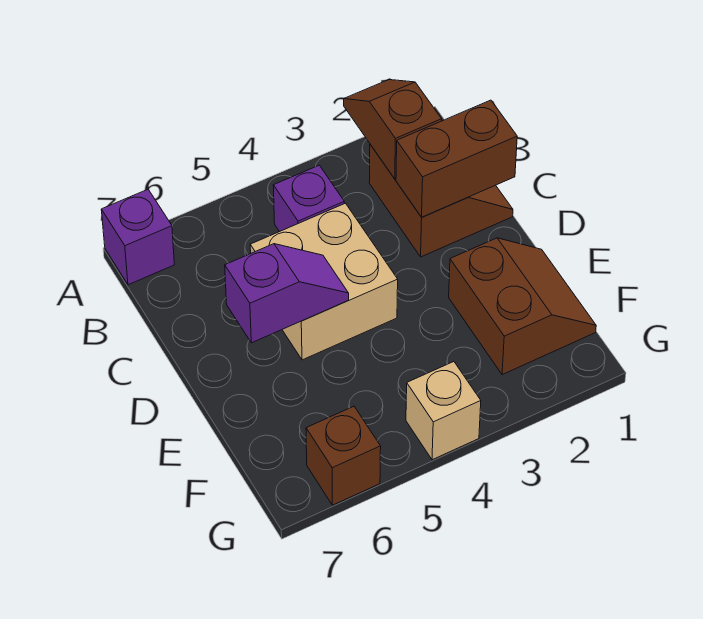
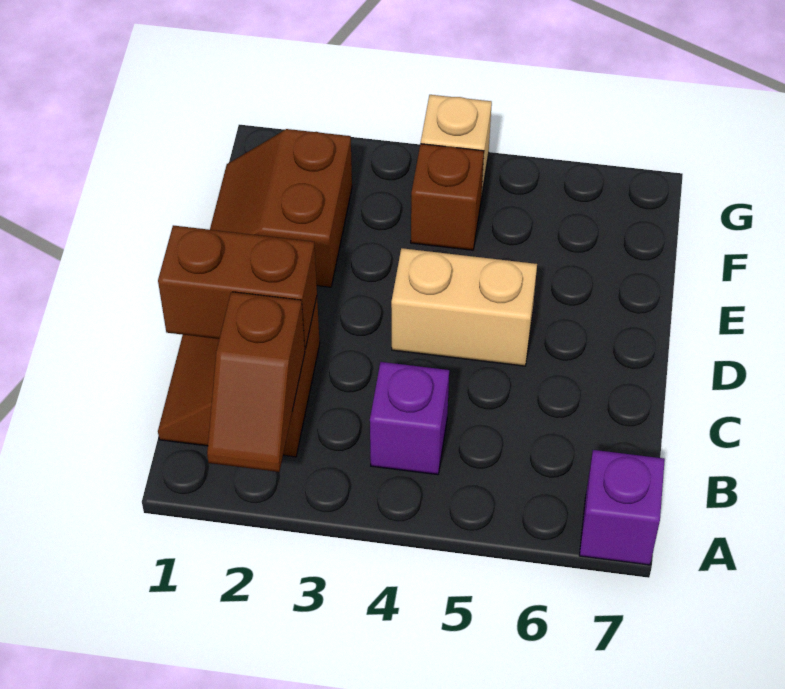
tan 2x2 brick [250,203,398,360] -> tan 1x2 brick [391,248,537,366]
purple 1x2 slope [225,244,349,343] -> none
brown 1x1 brick [306,406,381,505] -> brown 1x1 brick moved to [411,144,484,250]

